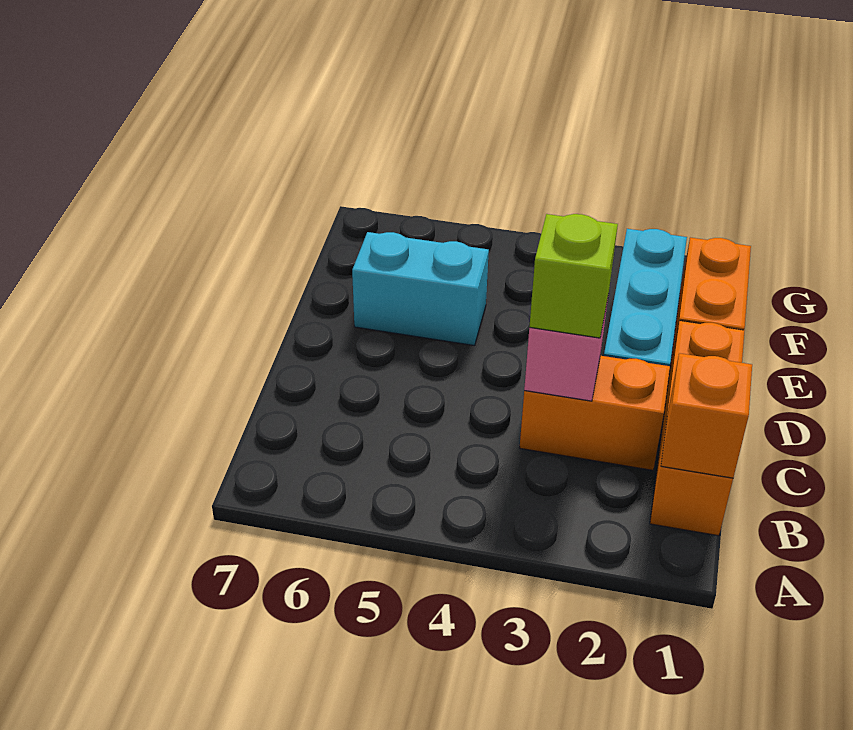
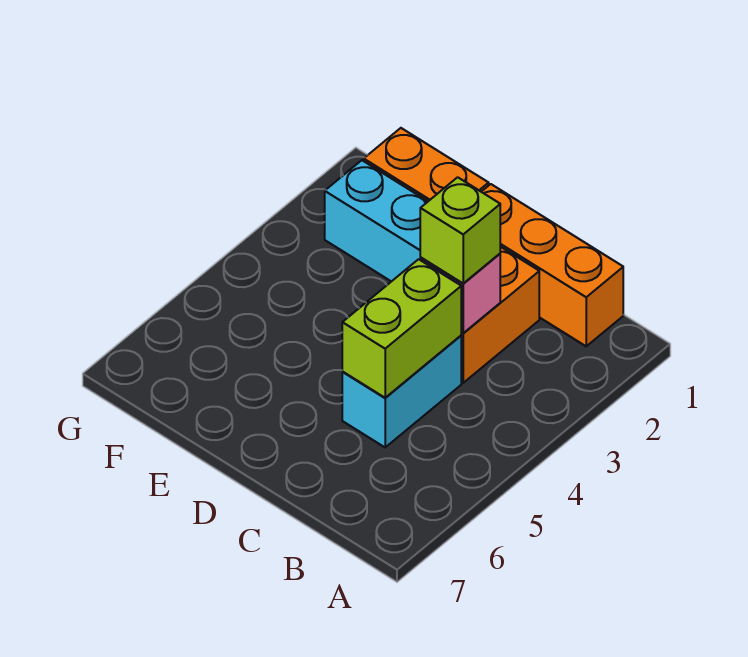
orange 1x1 brick [661,353,752,478] -> none
none -> lime 1x2 brick [342,259,461,398]
cyan 1x2 brick [352,232,489,346] -> cyan 1x2 brick moved to [342,336,461,447]

